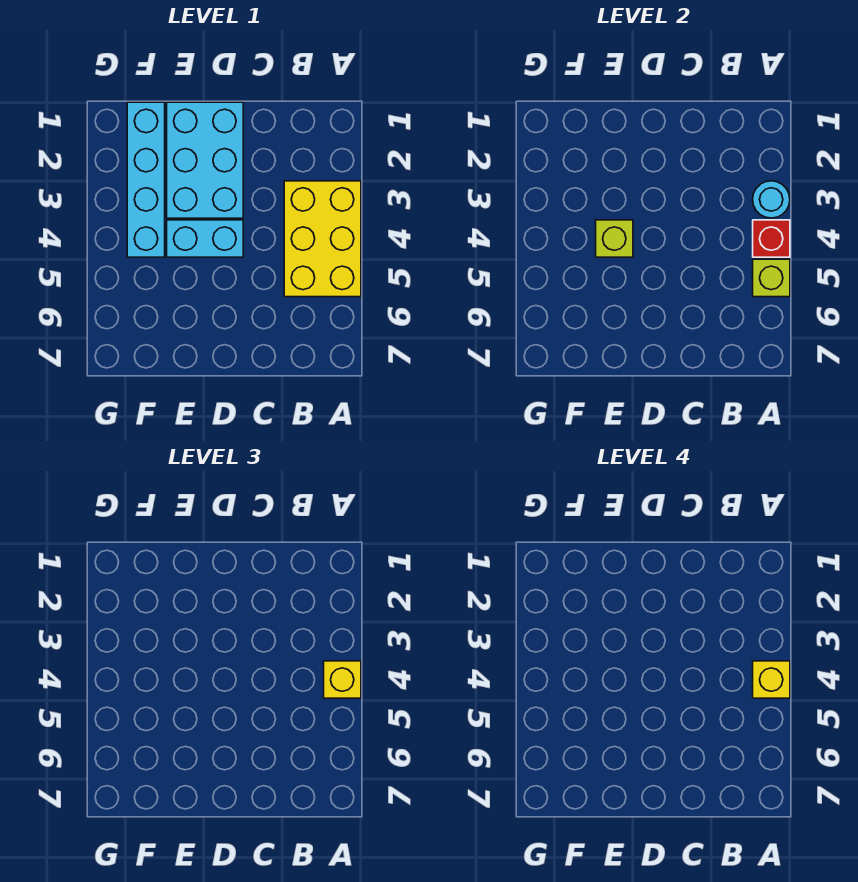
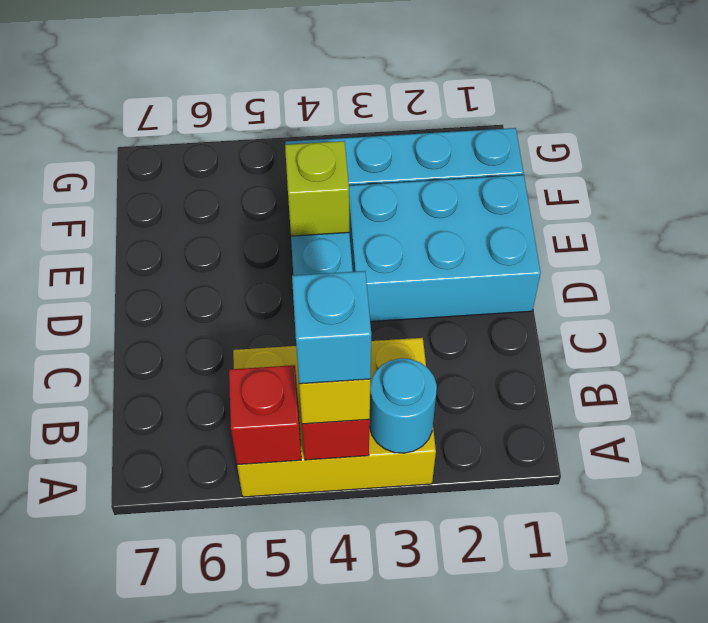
yellow 1x1 brick [753,661,790,698] -> cyan 1x1 brick [292,271,371,384]
lime 1x1 brick [753,259,790,297] -> red 1x1 brick [229,365,301,465]

